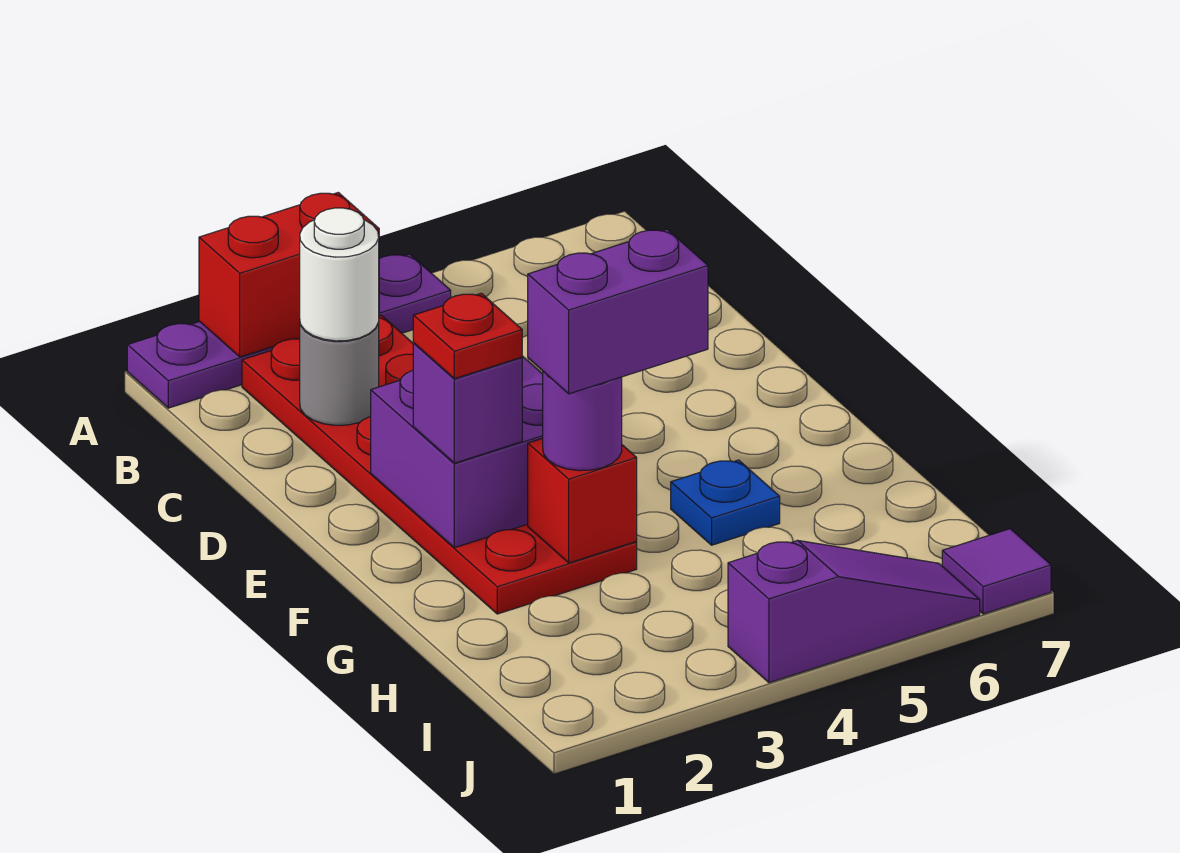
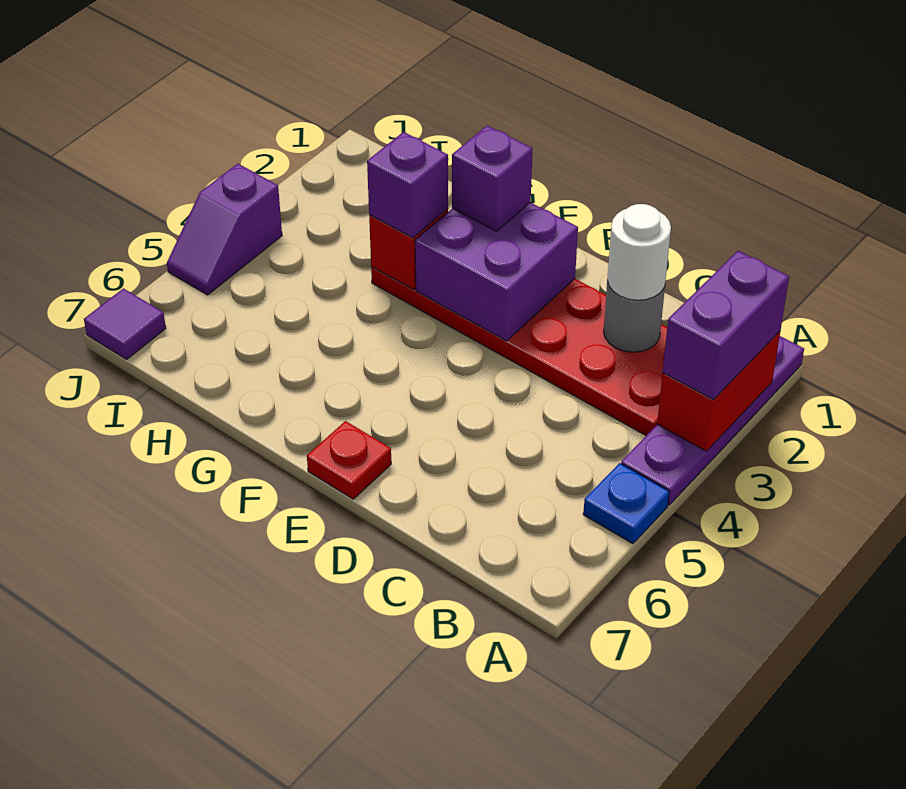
red 1x1 plate [413,293,522,379] -> red 1x1 plate moved to [307,421,391,499]
purple 1x1 round brick [543,372,622,471] -> purple 1x1 brick [367,132,448,238]
purple 1x2 brick [528,229,708,394] -> purple 1x2 brick moved to [663,251,789,399]
blue 1x1 plate [671,460,780,545] -> blue 1x1 plate moved to [583,463,669,544]
purple 1x3 slope [728,540,980,683] -> purple 1x2 slope [167,164,282,295]

